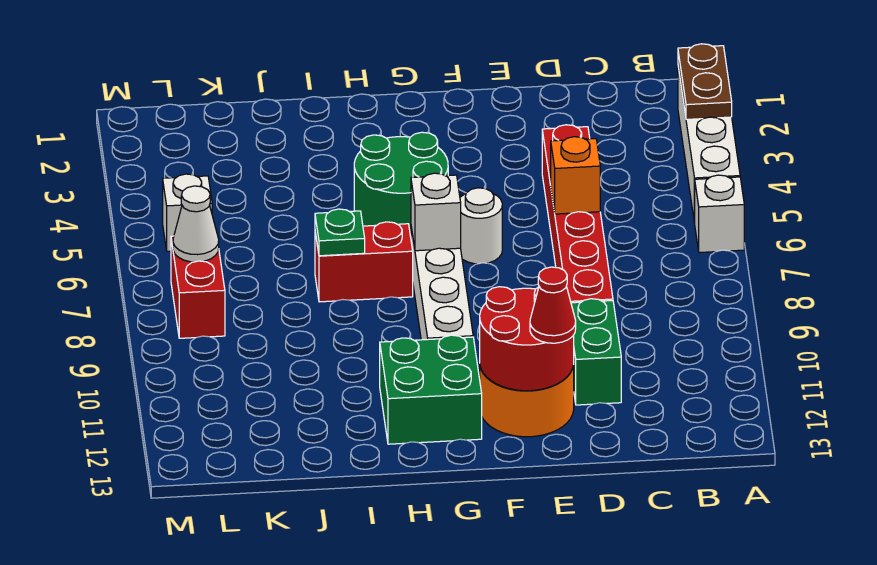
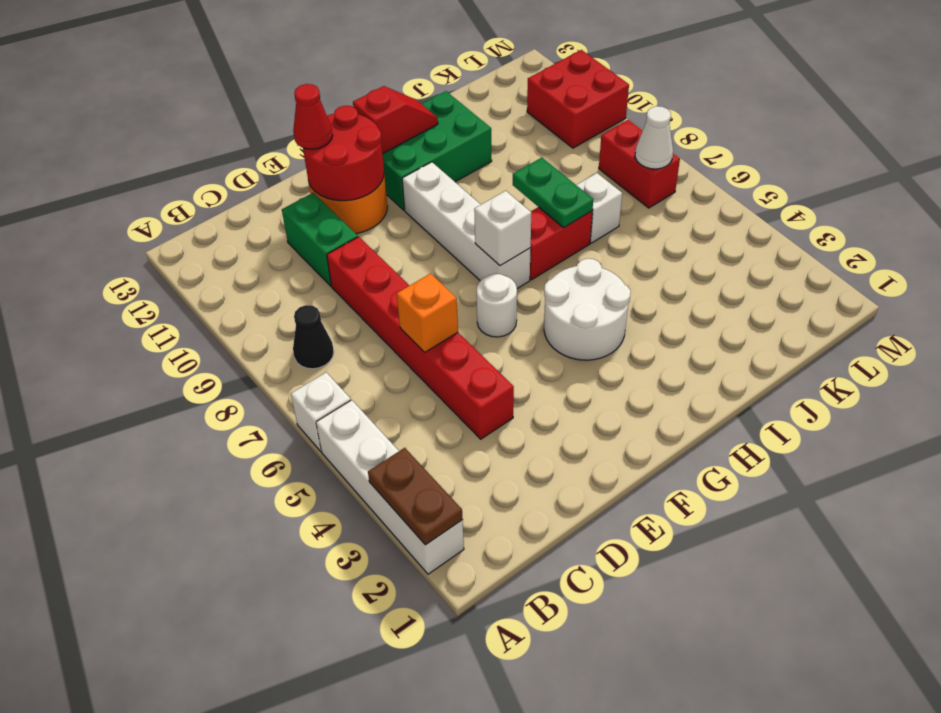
none -> black 1x1 cone [293,305,334,369]
green 2x2 round brick [354,132,448,237] -> white 2x2 round brick [544,259,631,360]
green 2x2 brick [380,335,482,444] -> green 2x3 brick [382,91,492,210]
none -> red 1x2 slope [353,86,438,154]
green 1x1 plate [315,209,365,256] -> green 1x2 plate [513,158,593,228]
white 1x1 brick [163,174,212,251] -> white 1x1 brick moved to [577,173,622,243]
none -> red 2x2 brick [527,50,629,148]

